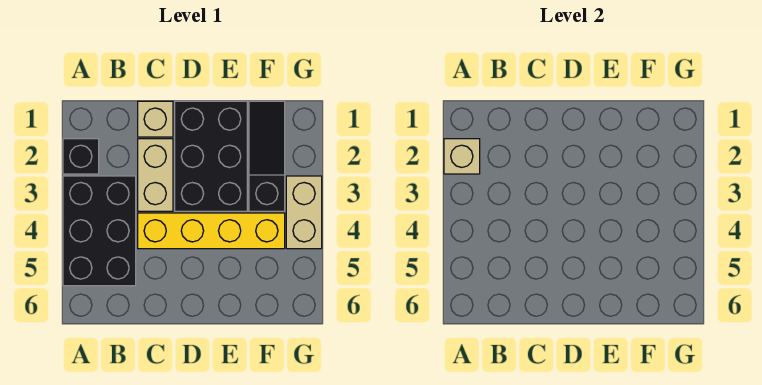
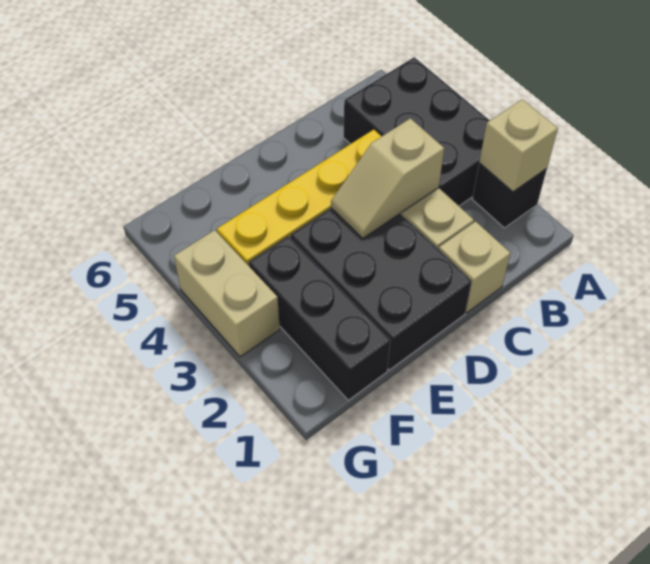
none -> tan 1x2 slope [331,118,444,238]
black 1x3 slope [249,101,285,211] -> black 1x3 brick [248,236,390,400]

